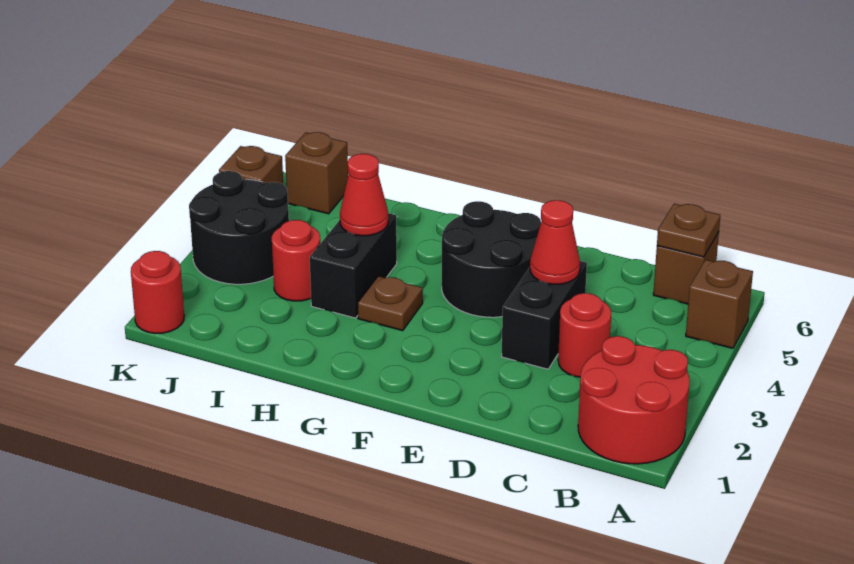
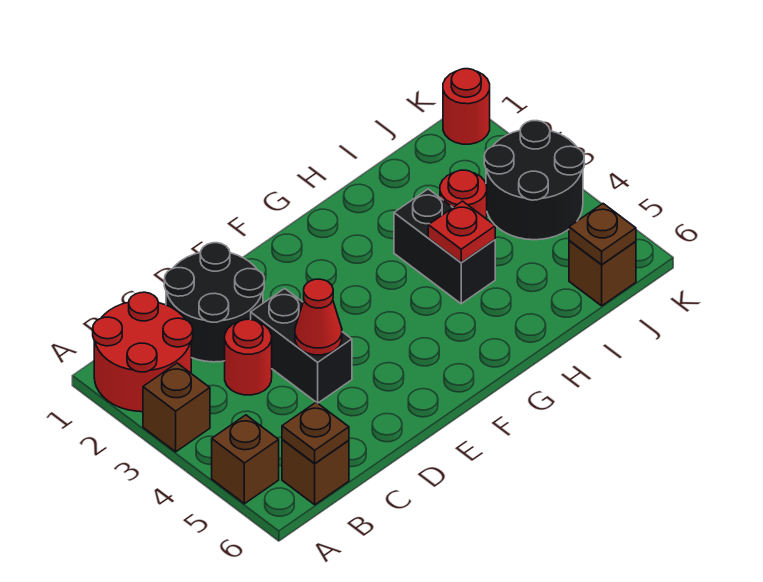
black 2x2 round brick [442,201,541,317] -> black 2x2 round brick moved to [164,243,264,362]
brown 1x1 plate [358,276,423,331] -> brown 1x1 plate moved to [569,204,636,264]
red 1x1 cone [340,154,388,236] -> red 1x1 plate [428,201,495,263]
brown 1x1 brick [219,146,283,184] -> brown 1x1 brick moved to [143,363,210,452]

